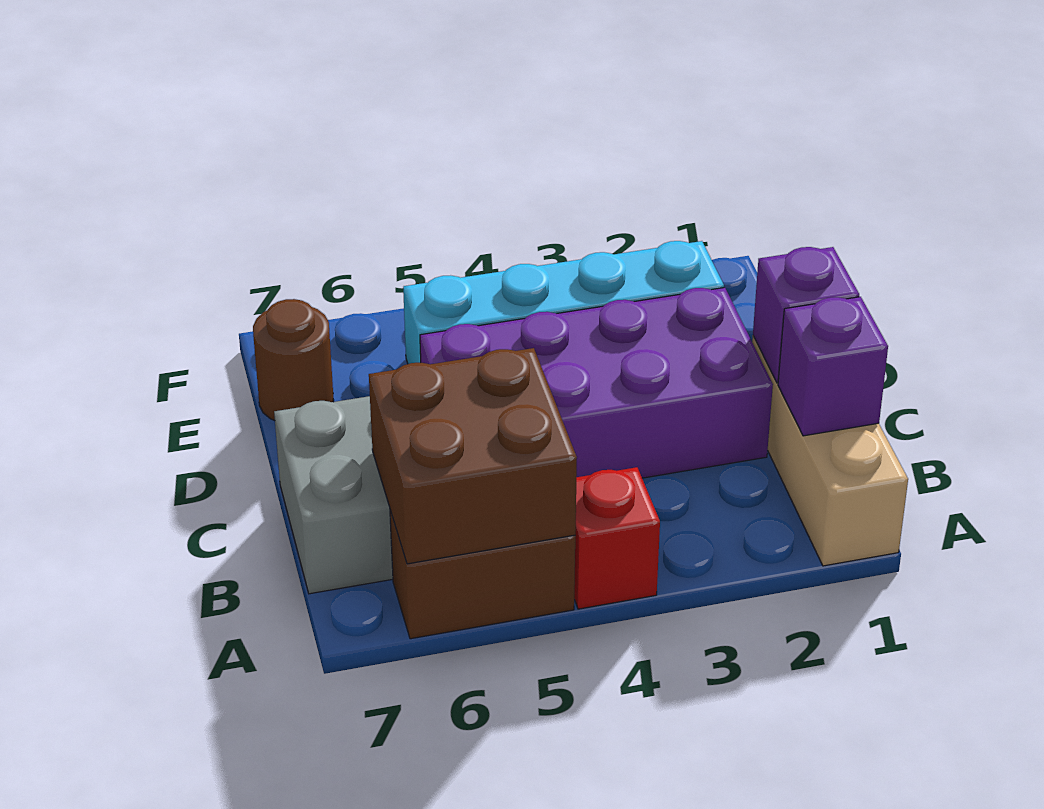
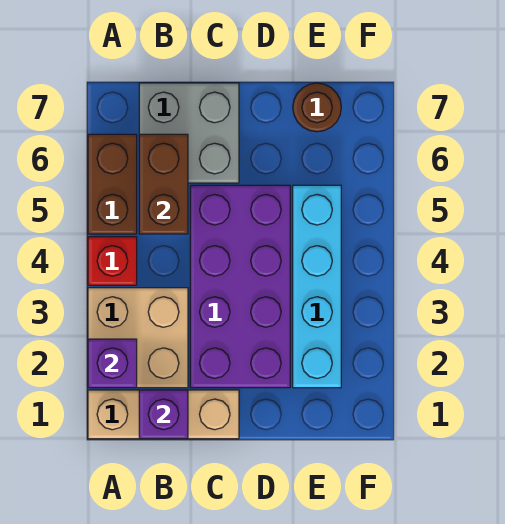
none -> tan 2x2 brick [88,288,188,388]
brown 2x2 brick [369,348,577,564] -> brown 1x2 brick [139,134,188,234]
purple 1x1 brick [753,247,859,383] -> purple 1x1 brick moved to [88,339,137,388]

